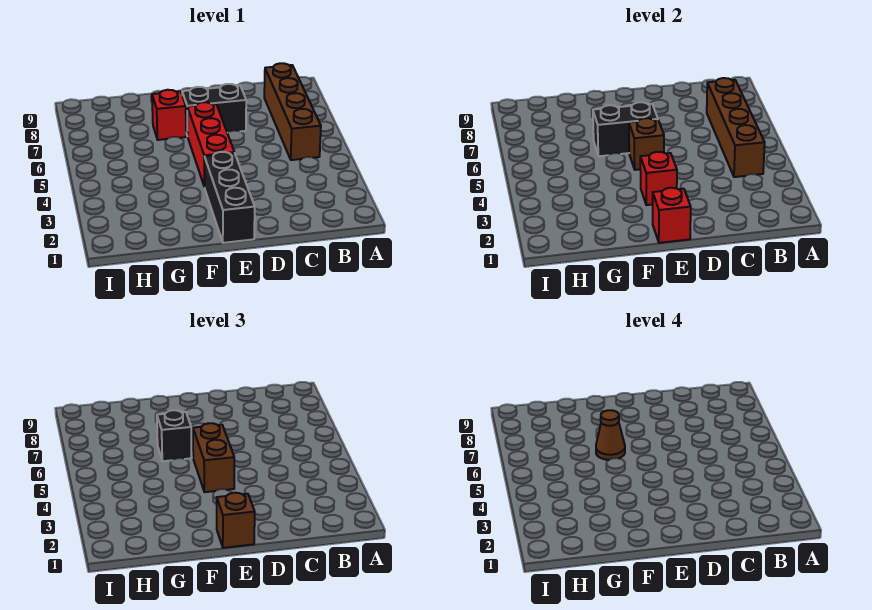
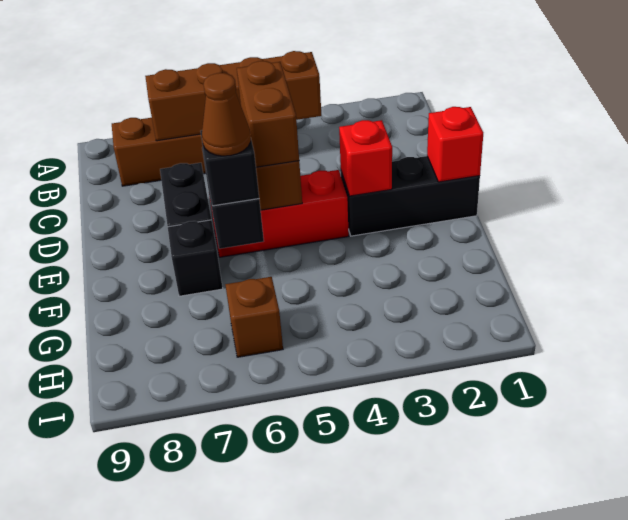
brown 1x1 brick [217,493,255,548] -> brown 1x1 brick moved to [225,277,283,357]
brown 1x2 brick [193,423,234,492] -> brown 1x2 brick turned to [237,61,299,167]
red 1x1 brick [152,90,186,140] -> black 1x1 brick [168,220,223,296]

